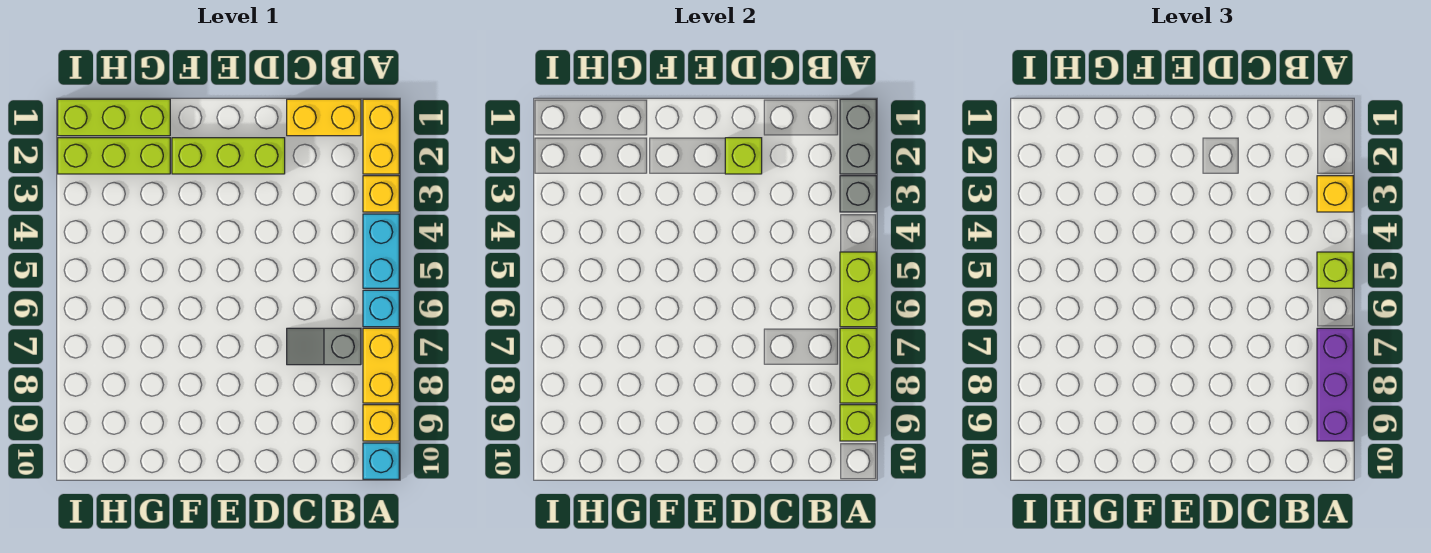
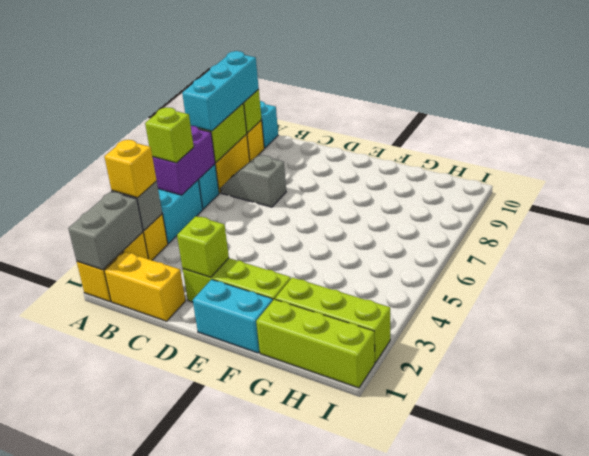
lime 1x2 brick [840,252,876,327] -> purple 1x2 brick [153,126,215,195]
purple 1x3 brick [1317,328,1353,441] -> cyan 1x3 brick [182,51,259,131]
grey 1x2 slope [287,328,361,365] -> grey 1x2 slope turned to [221,155,286,207]
none -> cyan 1x2 brick [193,279,273,353]

